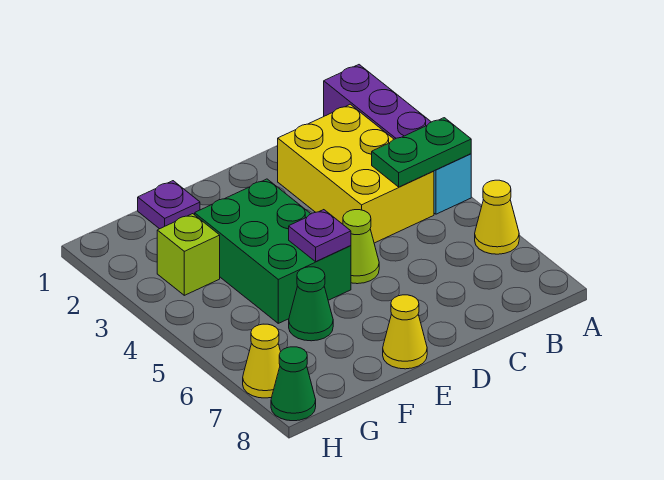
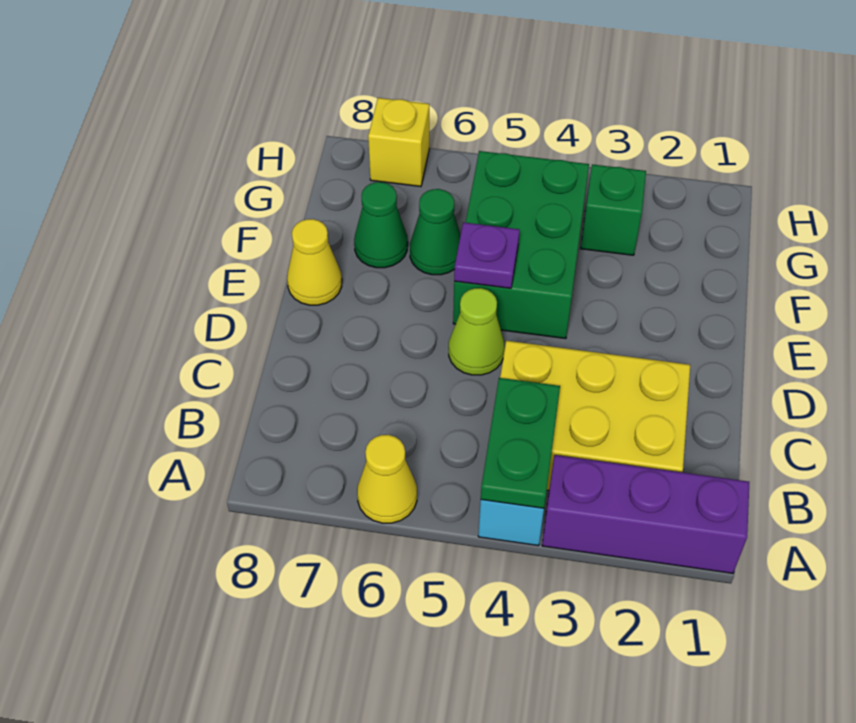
green 2x3 brick [195,179,351,323] -> green 2x3 brick turned to [453,151,589,339]
purple 1x1 plate [138,181,200,229] -> none
lime 1x1 brick [157,214,220,295] -> green 1x1 brick [581,164,646,255]
yellow 1x1 cone [243,324,281,398] -> yellow 1x1 brick [368,98,429,187]
green 1x1 cone [271,347,316,421] -> green 1x1 cone moved to [354,182,408,268]

